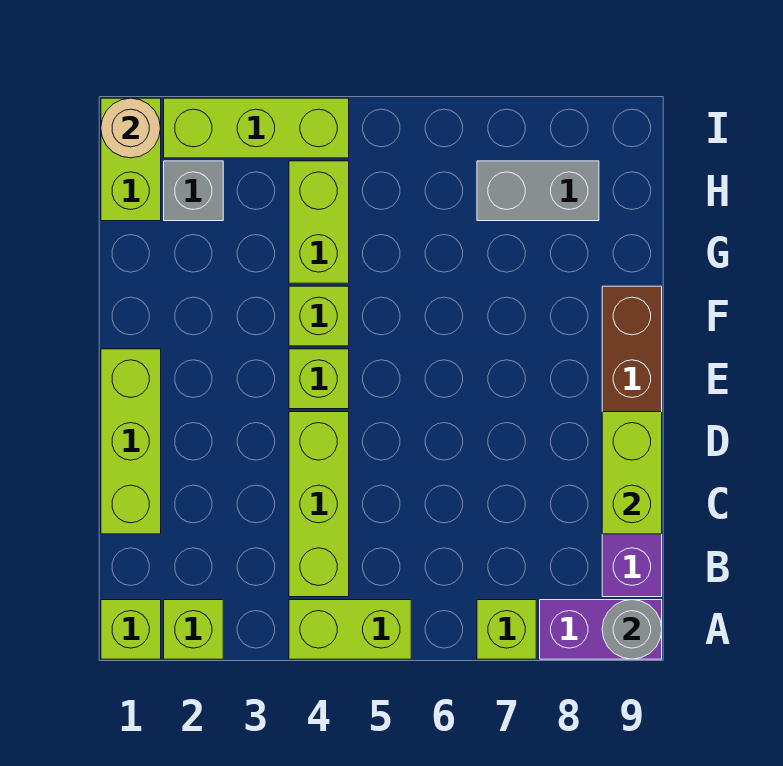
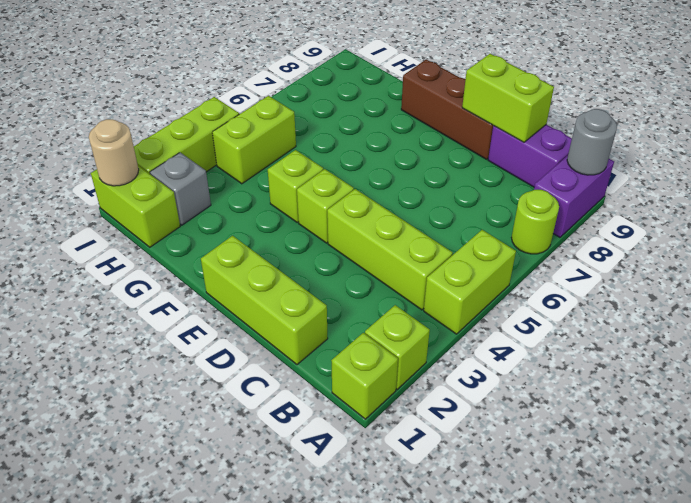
lime 1x1 brick [477,600,536,659] -> lime 1x1 round brick [511,190,559,254]
lime 1x2 brick [289,161,349,283] -> lime 1x2 brick turned to [212,96,296,184]
grey 1x2 brick [477,161,599,221] -> none

